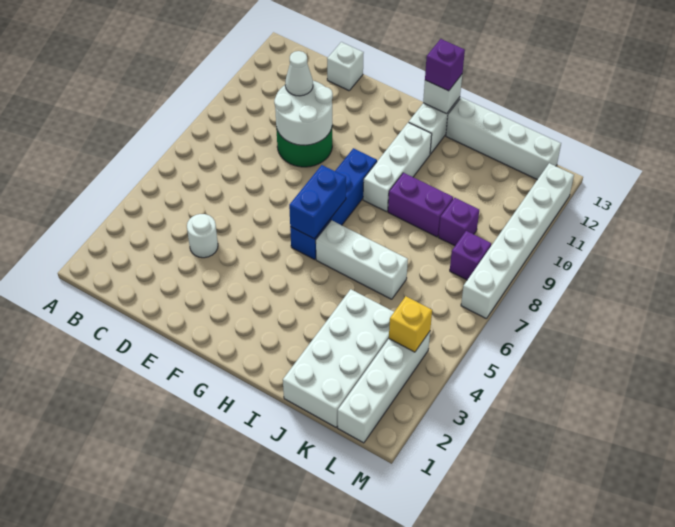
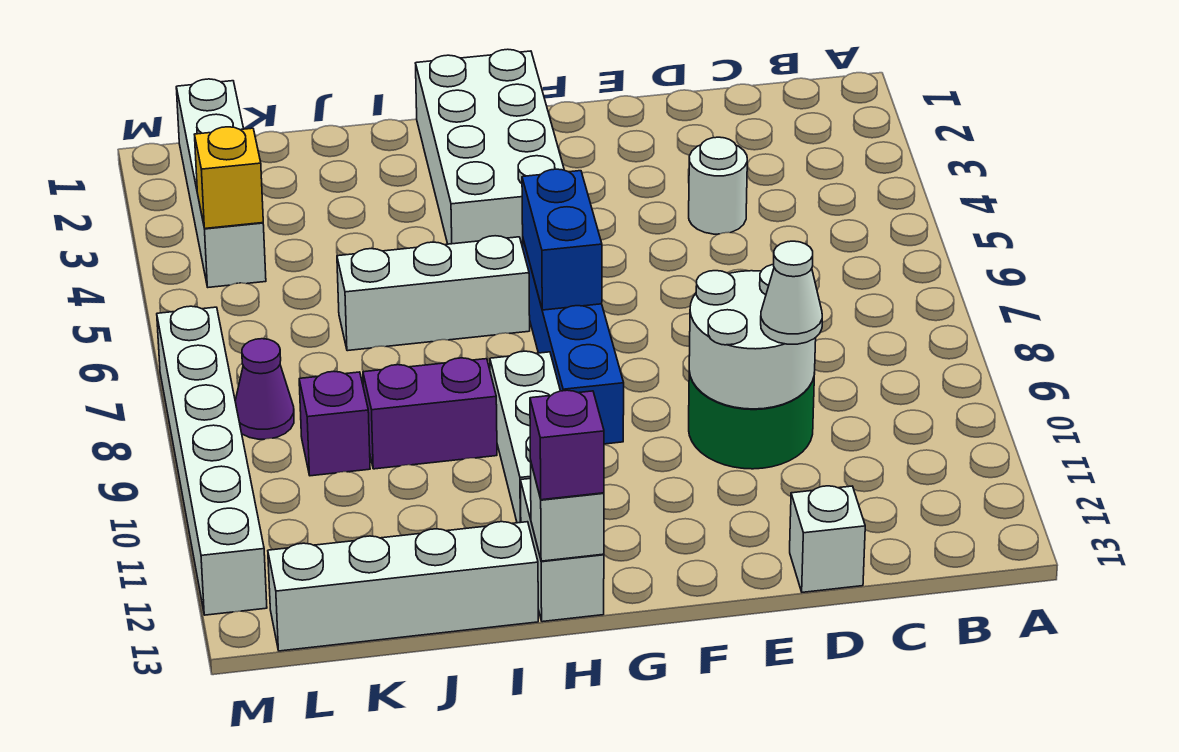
white 2x4 brick [283,289,394,427] -> white 2x4 brick moved to [416,49,564,247]
purple 1x1 brick [450,231,491,280] -> purple 1x1 cone [235,339,294,439]

